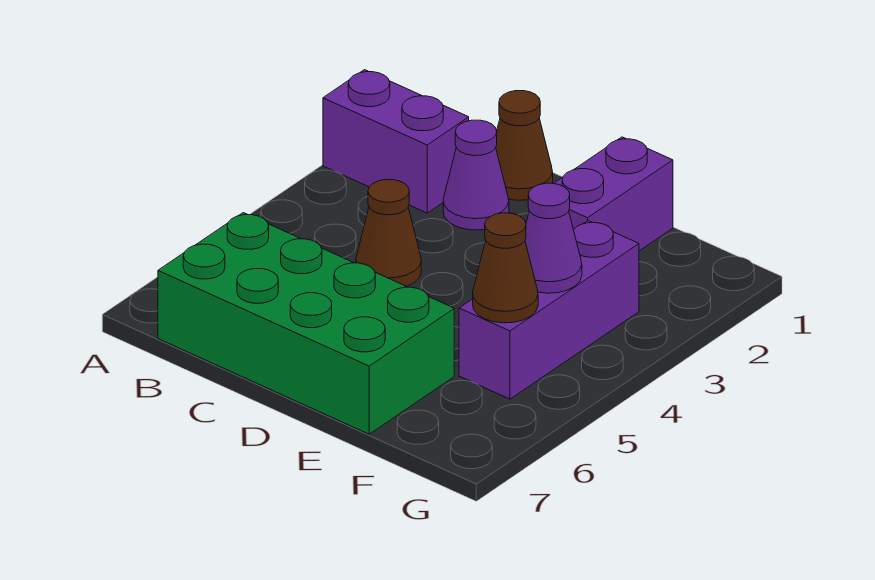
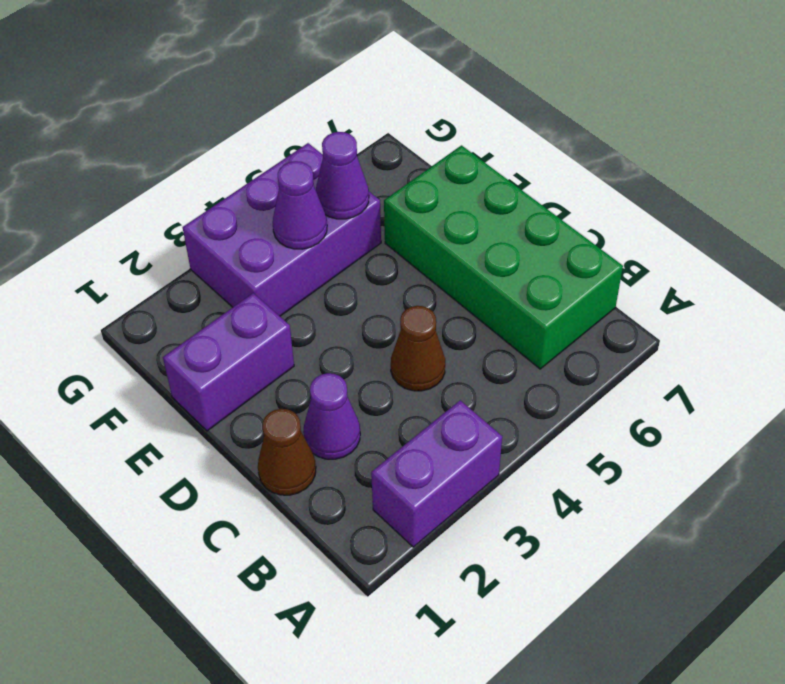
purple 1x2 brick [323,70,469,213] -> purple 1x2 brick turned to [371,401,502,547]
purple 1x3 brick [459,221,639,399] -> purple 2x3 brick [183,143,381,316]
brown 1x1 cone [473,213,538,323] -> purple 1x1 cone [316,132,369,219]

